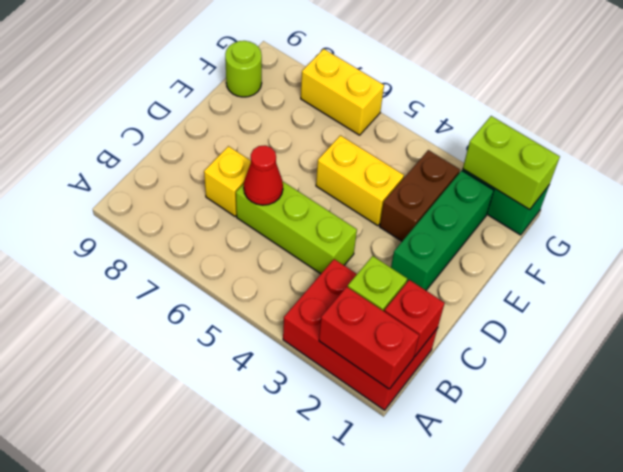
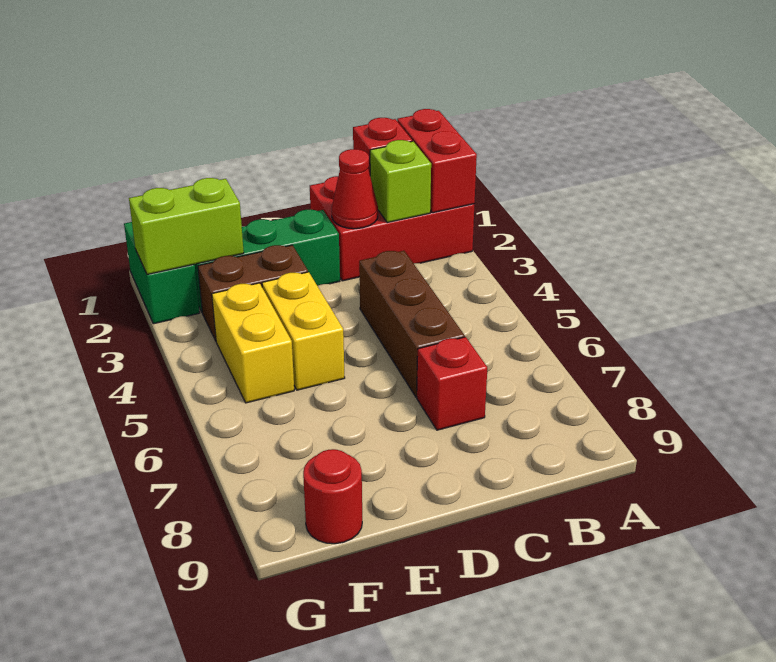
red 2x3 brick [283,259,438,410] -> red 2x3 brick turned to [310,176,474,281]
lime 1x3 brick [236,181,357,274] -> brown 1x3 brick [359,251,465,397]
red 1x1 cone [244,146,283,205] -> red 1x1 cone moved to [332,149,378,229]
yellow 1x1 brick [204,146,251,216] -> red 1x1 brick [417,337,487,430]
lime 1x1 round brick [225,41,262,97] -> red 1x1 round brick [303,449,362,544]
lime 1x2 brick [463,116,560,210] -> lime 1x2 brick turned to [129,178,244,274]
yellow 1x2 brick [301,49,384,135] -> yellow 1x2 brick moved to [212,283,294,403]

